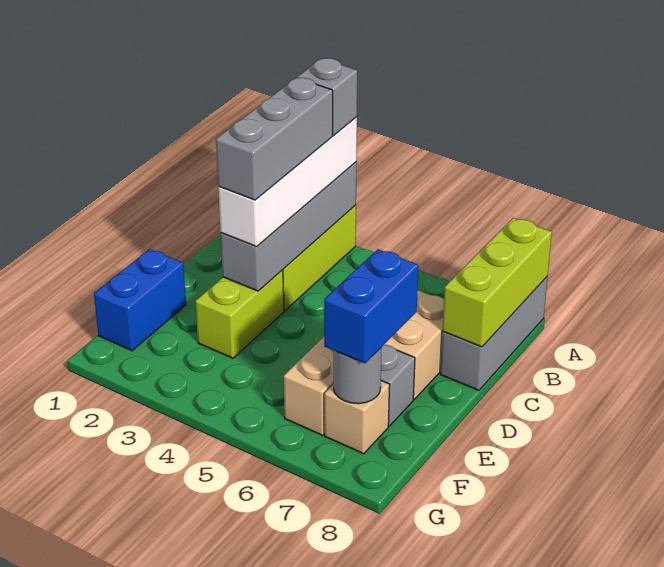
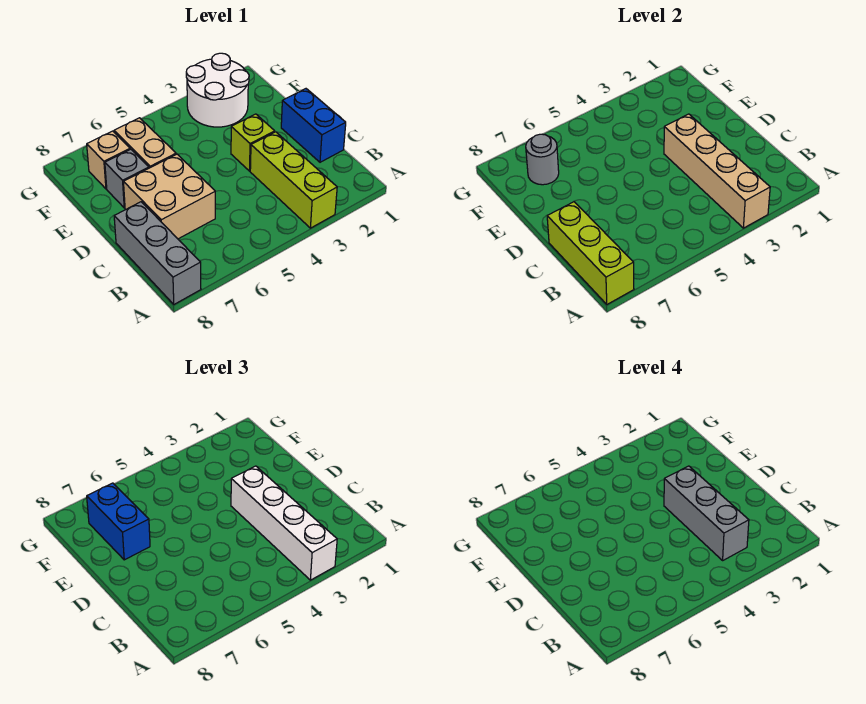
grey 1x4 brick [221,162,357,291] -> tan 1x4 brick [664,114,770,228]
grey 1x1 brick [297,58,357,135] -> none
lime 1x2 brick [195,270,284,358] -> lime 1x1 brick [231,114,275,171]
blue 1x2 brick [94,249,186,351] -> blue 1x2 brick moved to [281,89,346,162]
none -> white 2x2 round brick [186,53,249,127]

